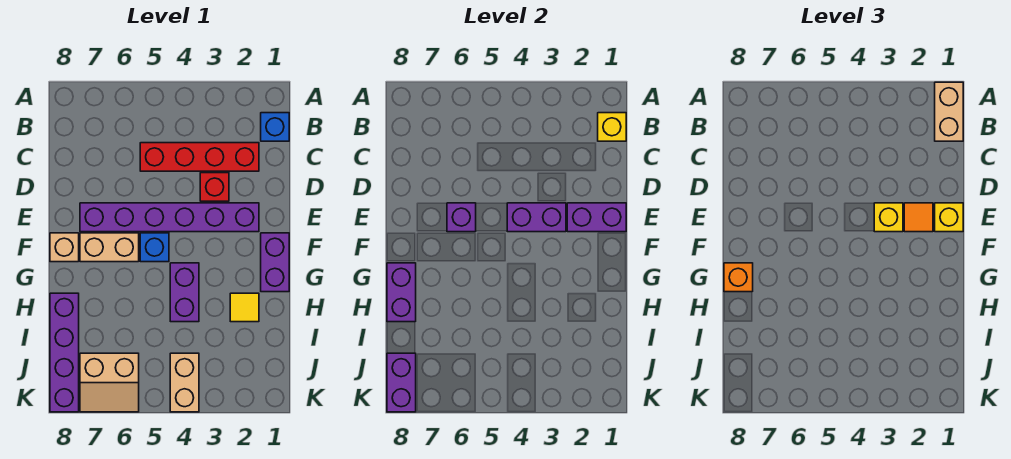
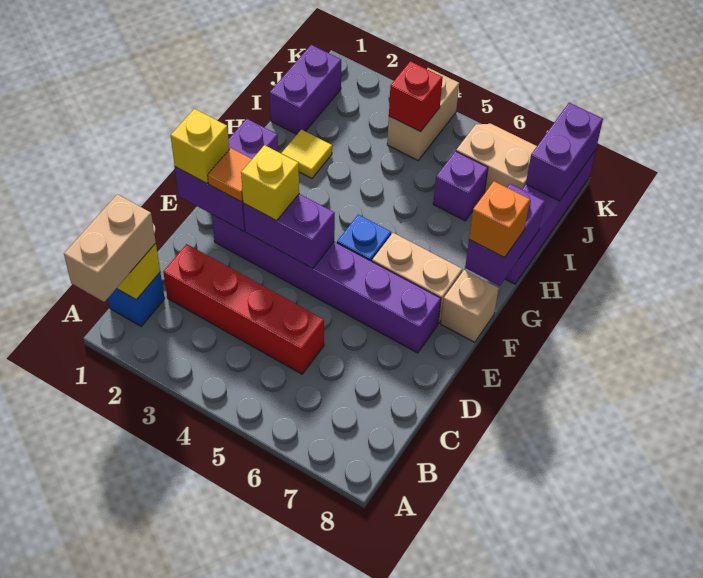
red 1x1 brick [200,173,229,201] -> red 1x1 brick moved to [389,61,443,132]
purple 1x1 brick [447,203,476,232] -> purple 1x1 brick moved to [433,151,488,221]
purple 1x2 brick [170,263,199,322] -> purple 1x2 brick moved to [270,45,341,134]

